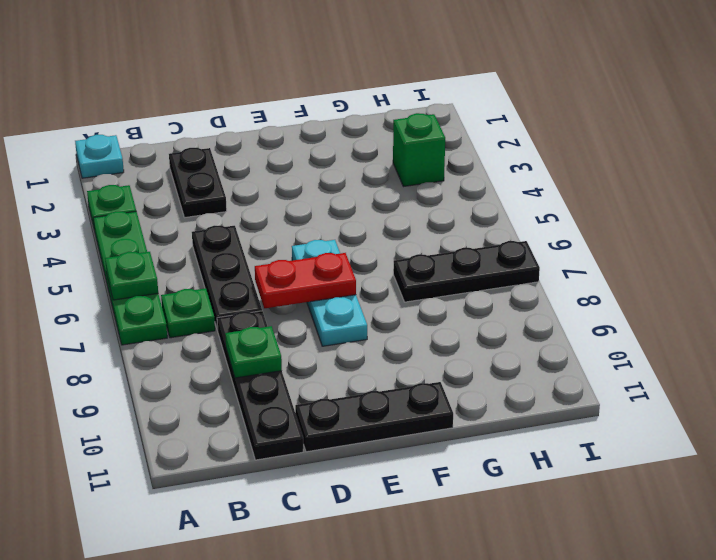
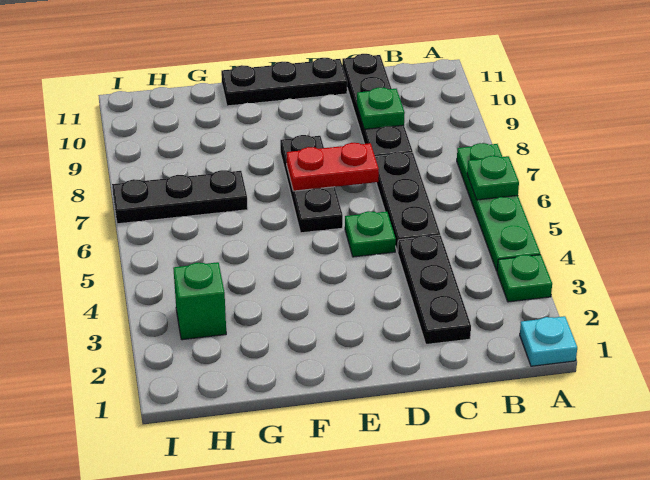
green 1x1 plate [161,288,215,338] -> green 1x1 plate moved to [345,211,396,257]
black 1x2 plate [169,148,227,217] -> black 1x3 plate [398,235,471,344]
cyan 1x3 plate [292,240,367,346] -> black 1x3 plate [280,135,343,233]

